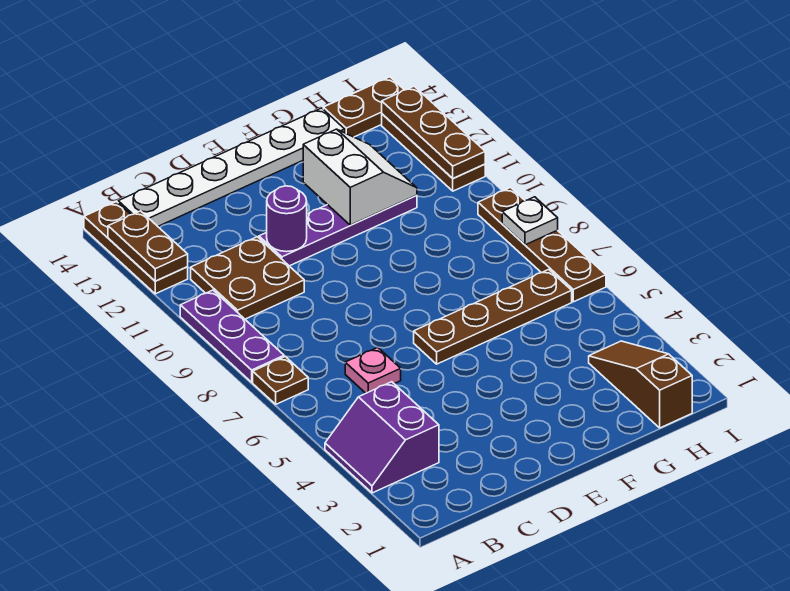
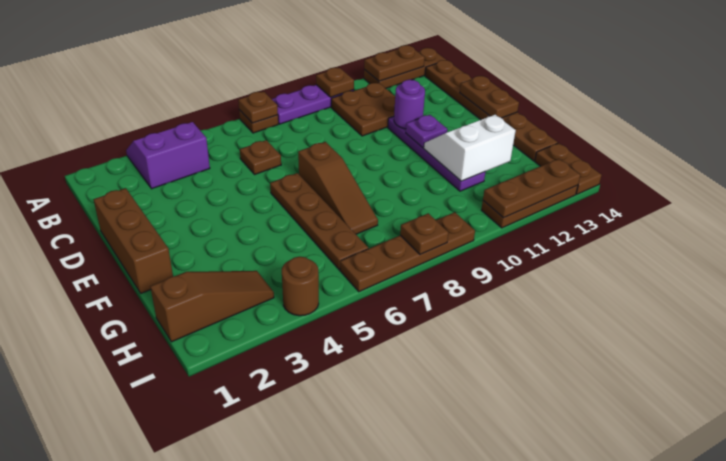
none -> brown 1x1 plate [238,92,278,123]
none -> brown 1x1 plate [316,68,354,97]
white 1x6 plate [118,108,345,226] -> brown 1x6 plate [425,60,558,161]
pink 1x1 plate [345,347,401,393] -> brown 1x1 plate [240,140,281,174]
none -> brown 1x3 brick [94,188,173,293]
none -> brown 1x2 plate [460,76,519,118]
none -> brown 1x3 slope [298,142,378,234]
none -> purple 1x1 plate [406,115,448,148]
white 2x2 slope [303,129,417,225] -> white 2x2 slope turned to [424,115,516,181]
none -> brown 1x1 round brick [282,257,319,316]
white 1x1 plate [502,197,558,245] -> brown 1x1 plate [400,213,448,255]

